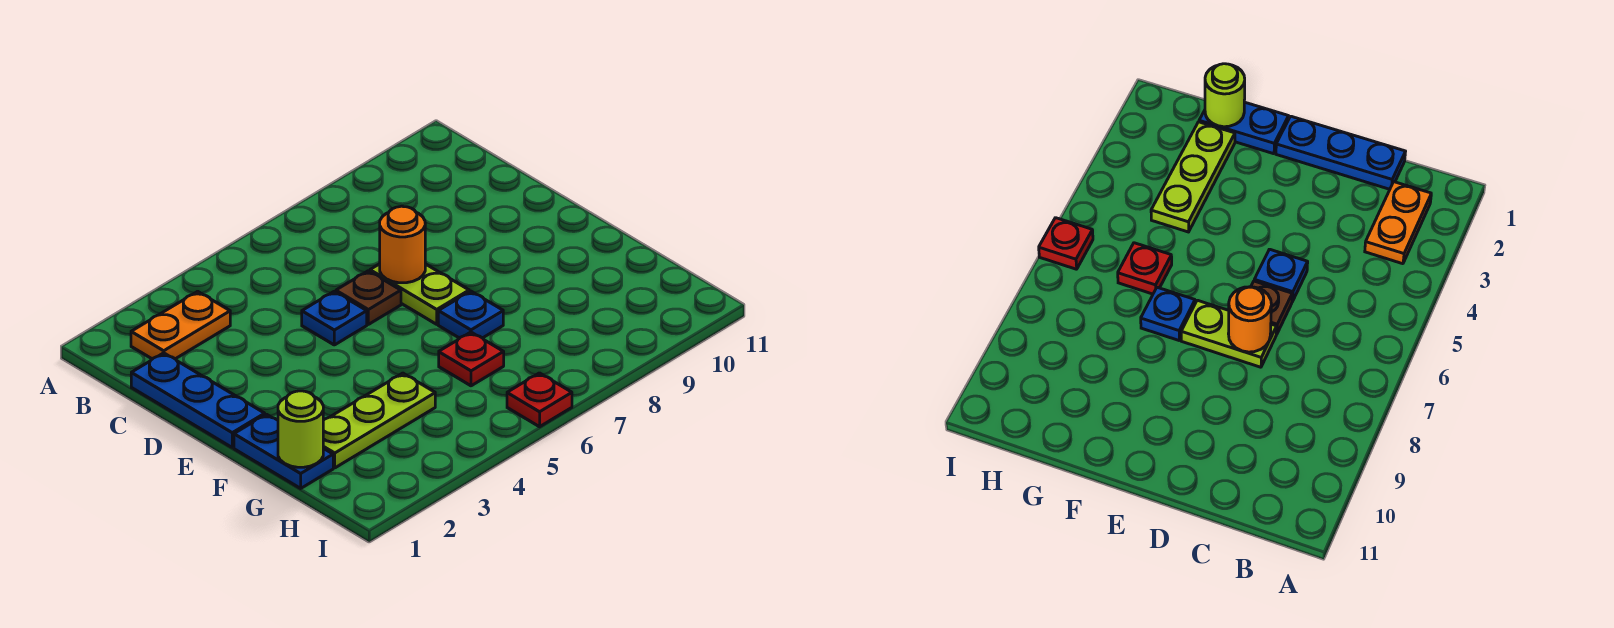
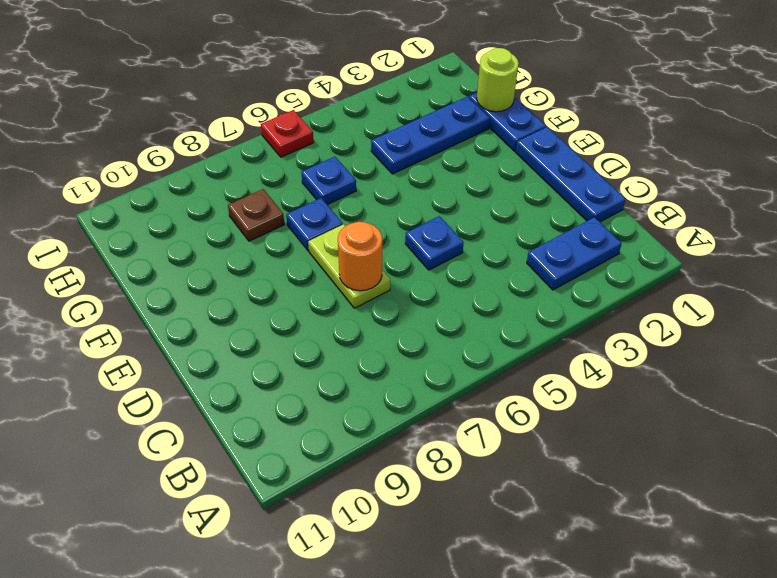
orange 1x2 plate [131,291,230,359] -> blue 1x2 plate [527,217,622,290]
brown 1x1 plate [336,271,401,324] -> brown 1x1 plate moved to [228,189,284,241]
lime 1x3 plate [323,373,435,468] -> blue 1x3 plate [371,97,490,174]
red 1x1 plate [439,332,504,386] -> blue 1x1 plate [301,157,356,205]

